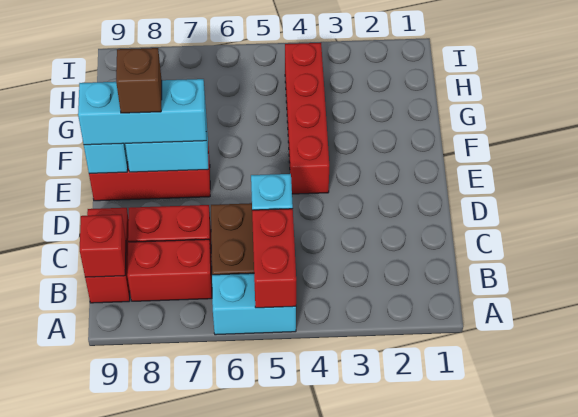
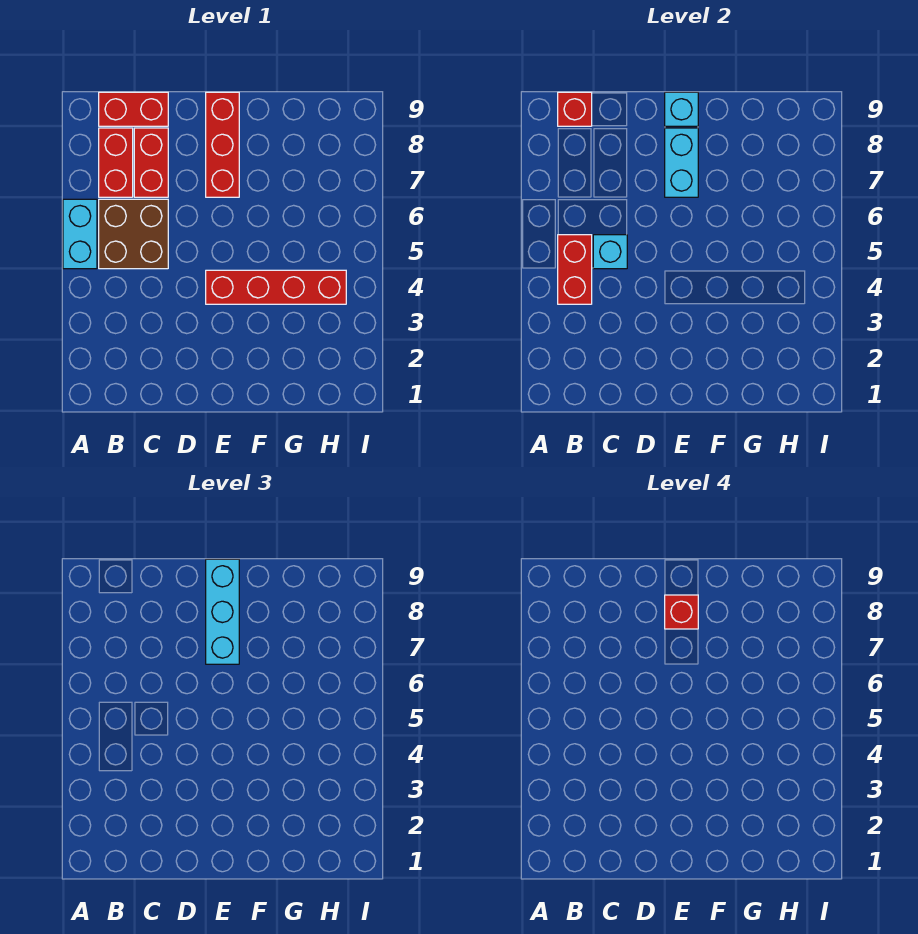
red 1x2 brick [252,209,296,308] -> red 1x2 brick turned to [558,235,592,304]
brown 1x1 brick [116,48,162,113] -> red 1x1 brick [665,595,698,629]

